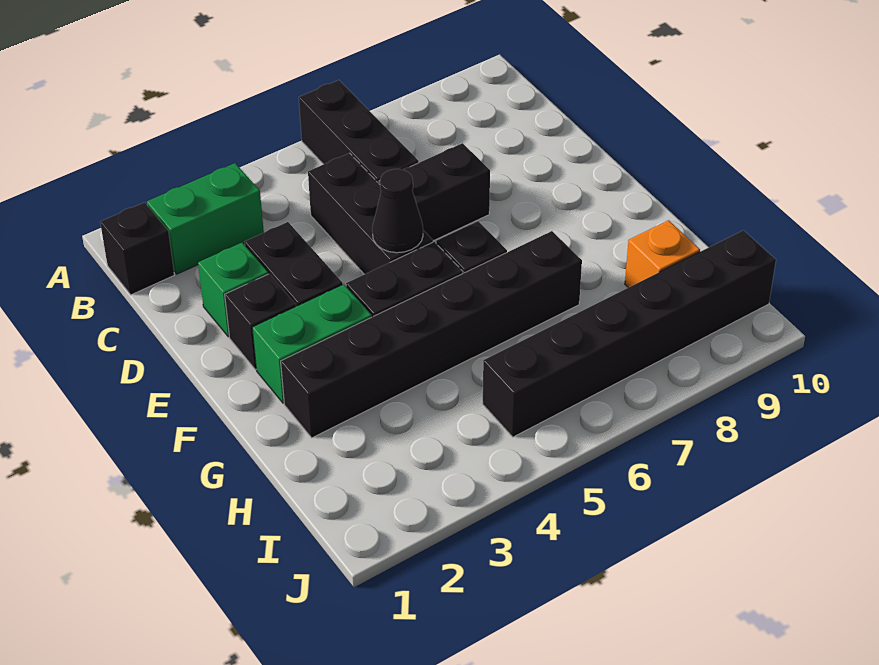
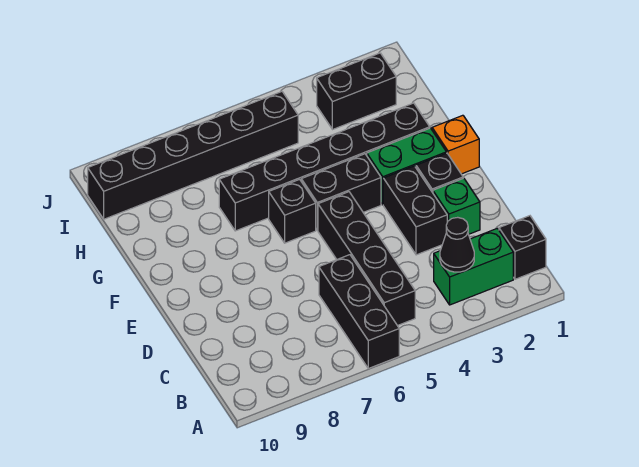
black 1x3 brick [308,153,433,274] -> black 1x4 brick [318,192,415,326]
black 1x2 brick [379,143,490,241] -> black 1x2 brick moved to [317,53,396,130]
black 1x1 cone [372,169,423,253] -> black 1x1 cone moved to [440,217,474,272]
orange 1x1 brick [625,220,700,288] -> orange 1x1 brick moved to [432,115,479,174]

